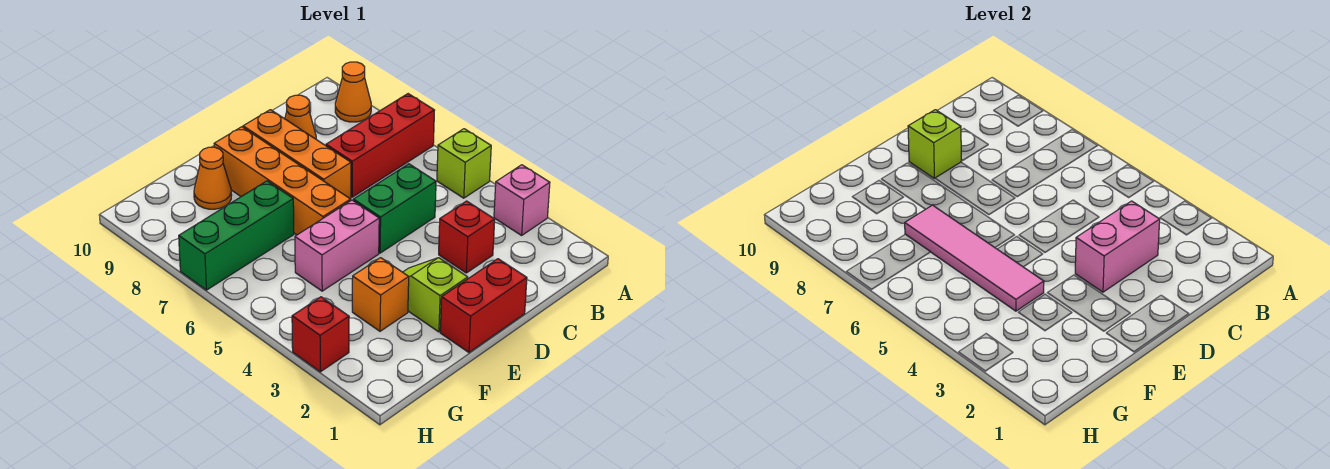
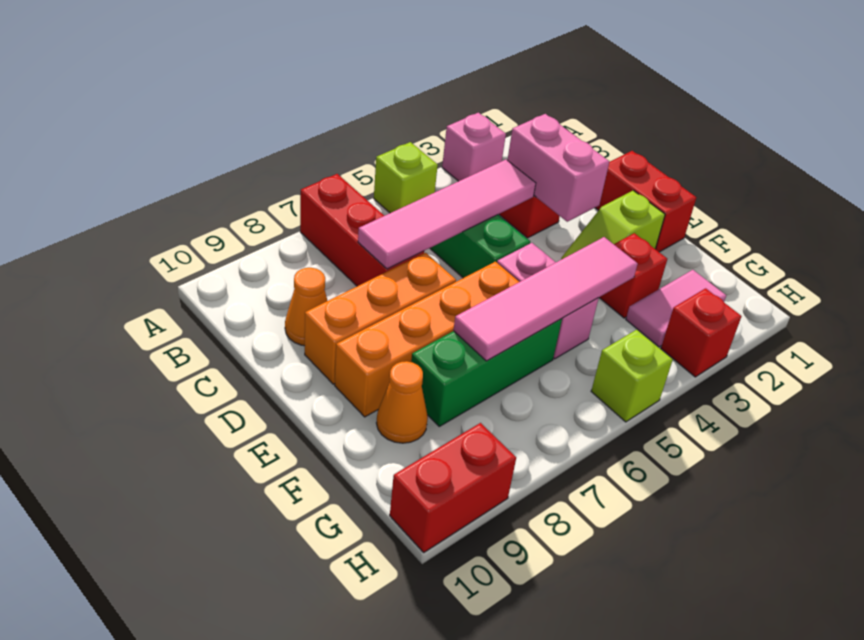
orange 1x1 cone [335,62,371,122] -> none
none -> pink 1x4 tile [358,160,536,269]
lime 1x1 brick [908,110,961,179] -> lime 1x1 brick moved to [591,330,673,422]
orange 1x1 brick [352,258,409,331] -> red 1x1 brick [599,233,667,318]
green 1x3 brick [179,181,294,290] -> green 1x3 brick turned to [411,319,562,426]
none -> pink 1x2 tile [626,270,726,347]
none -> red 1x2 brick [390,423,516,552]

